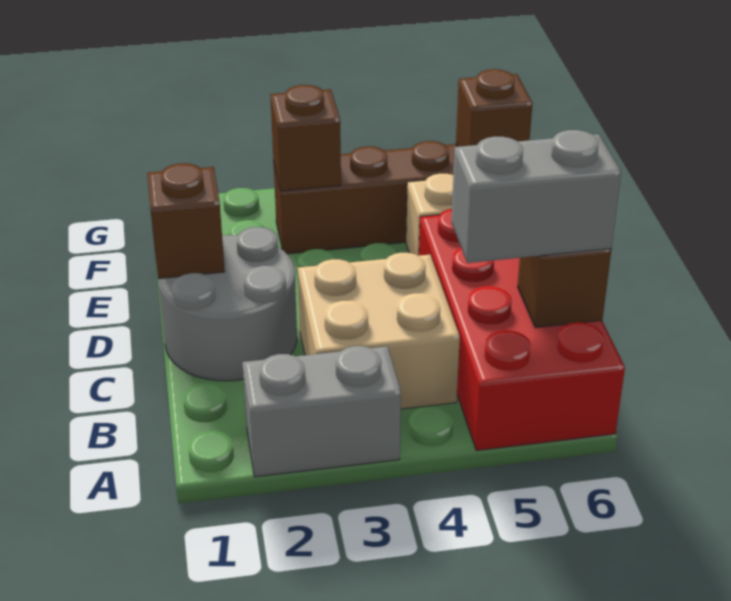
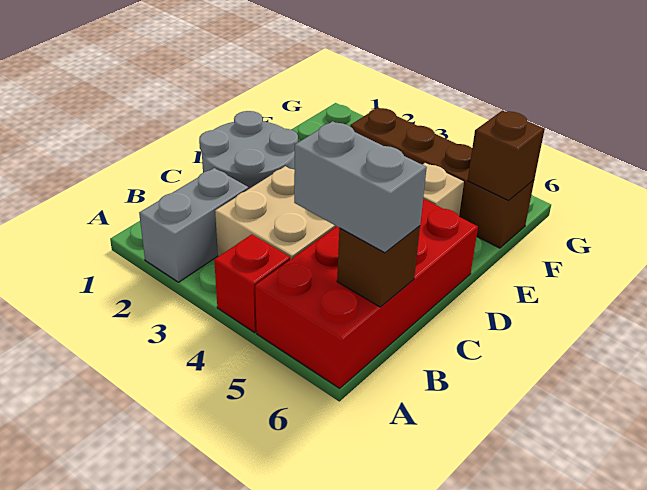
grey 1x2 brick [242,346,401,477] -> grey 1x2 brick turned to [139,168,249,282]
none -> red 1x1 brick [214,234,290,332]
brown 1x1 brick [147,163,225,279] -> none
brown 1x1 brick [270,85,341,191] -> none

